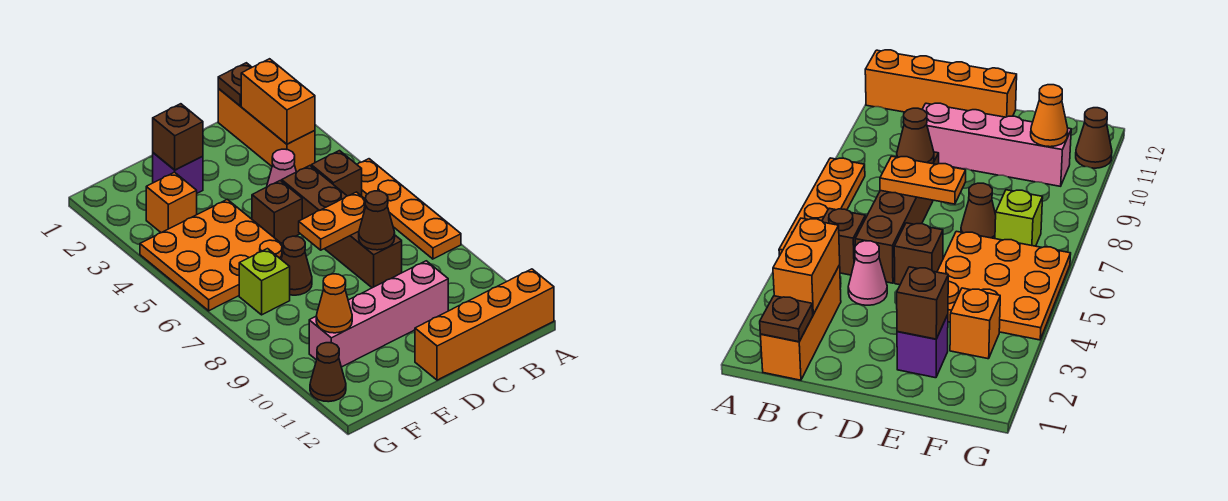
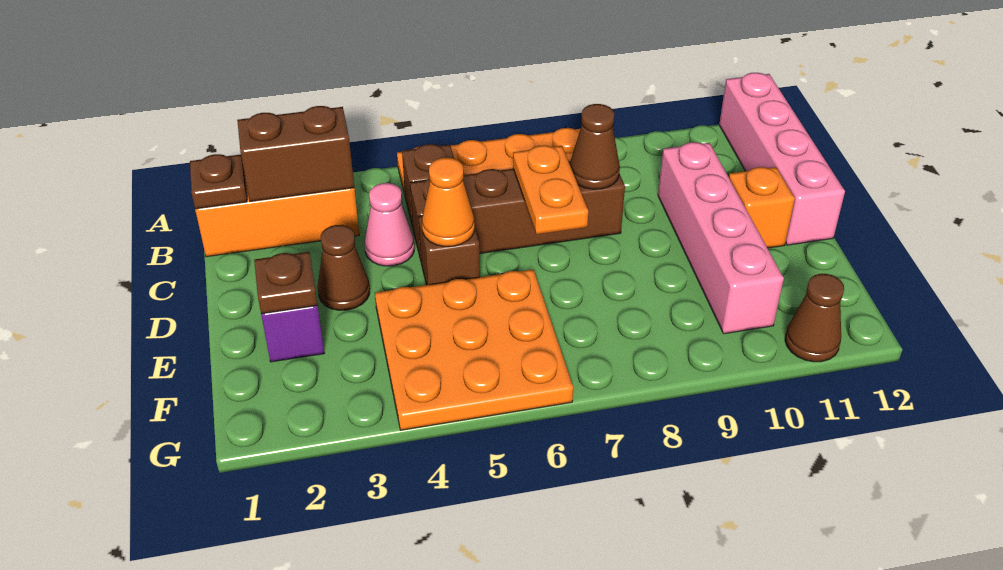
orange 1x4 brick [415,269,554,380] -> pink 1x4 brick [719,73,845,245]
orange 1x2 brick [241,59,315,144] -> brown 1x2 brick [237,106,354,202]
brown 1x1 brick [153,104,203,170] -> brown 1x1 plate [254,252,318,314]
brown 1x1 cone [281,236,312,295] -> brown 1x1 cone moved to [318,225,370,310]
orange 1x1 brick [146,172,197,233] -> orange 1x1 brick moved to [729,167,795,248]
lime 1x1 brick [239,249,290,315] -> none
orange 1x1 cone [316,274,352,333] -> orange 1x1 cone moved to [422,158,475,246]

